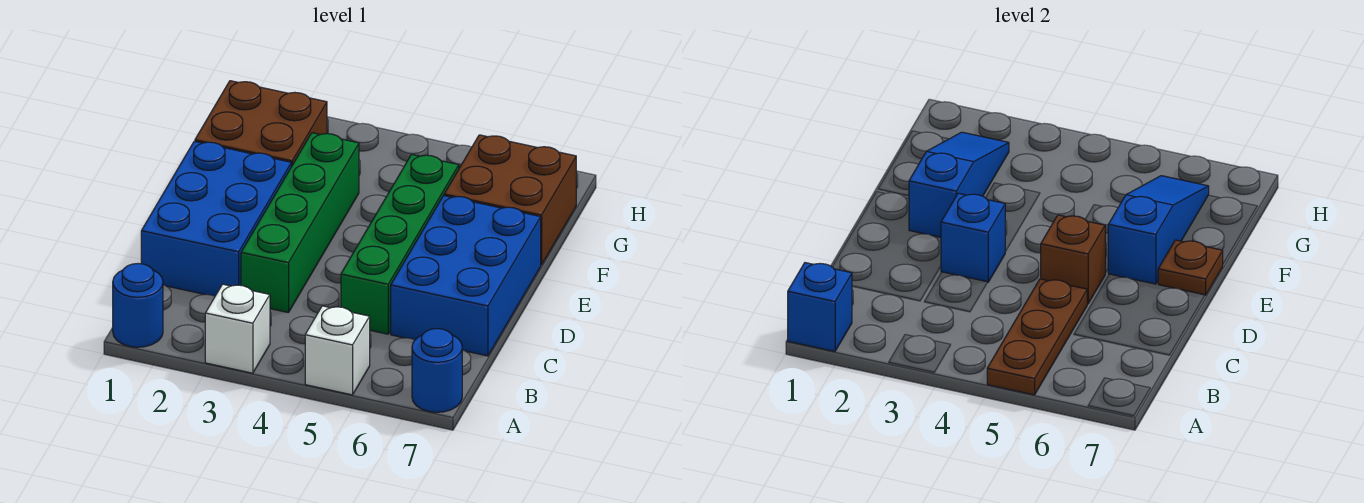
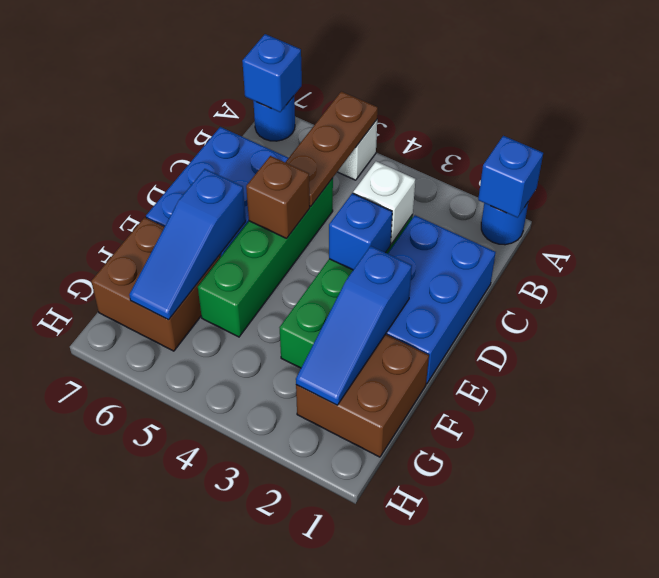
white 1x1 brick [205,284,270,373] -> white 1x1 brick moved to [353,161,415,244]
none -> blue 1x1 brick [242,34,302,112]
brown 1x1 plate [1158,240,1223,295] -> none

